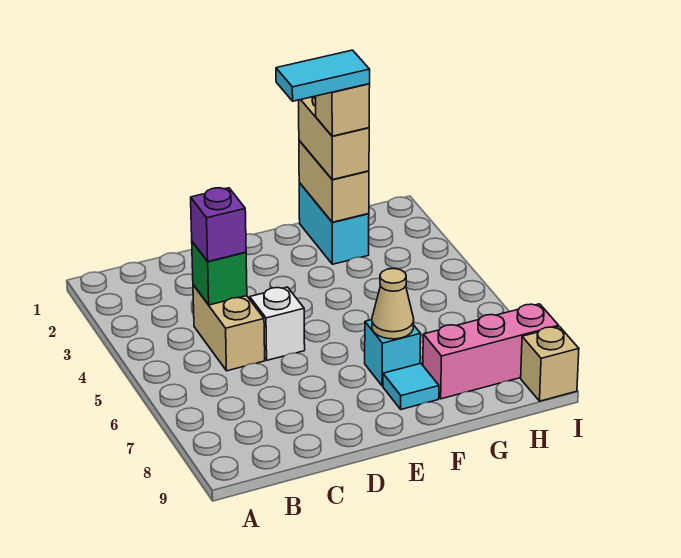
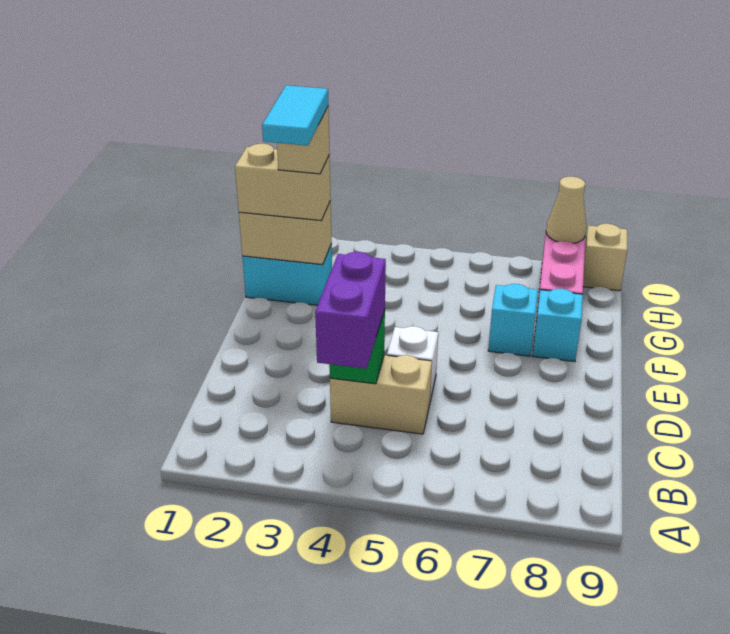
purple 1x1 brick [191,188,246,261] -> purple 1x2 brick [315,252,386,369]
tan 1x1 cone [372,269,414,339] -> tan 1x1 cone moved to [546,177,587,243]
cyan 1x1 tile [383,363,439,409] -> cyan 1x1 brick [533,289,583,362]

